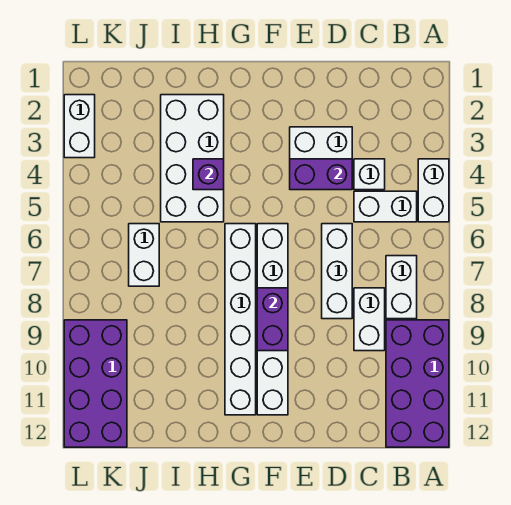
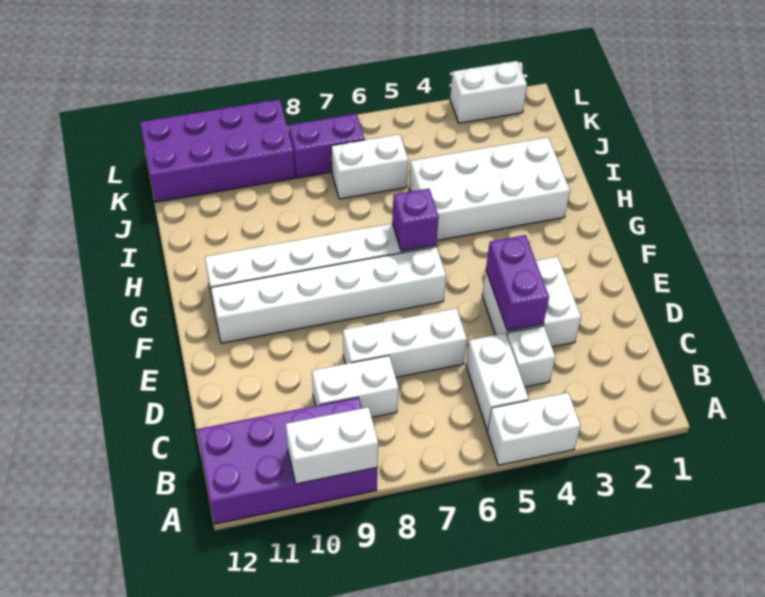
white 1x2 brick [386,256,417,319] -> white 1x2 brick moved to [286,407,378,484]
purple 1x2 brick [257,288,288,351] -> purple 1x2 brick moved to [289,114,365,178]
purple 1x1 brick [193,159,224,190] -> purple 1x1 brick moved to [392,188,439,251]

